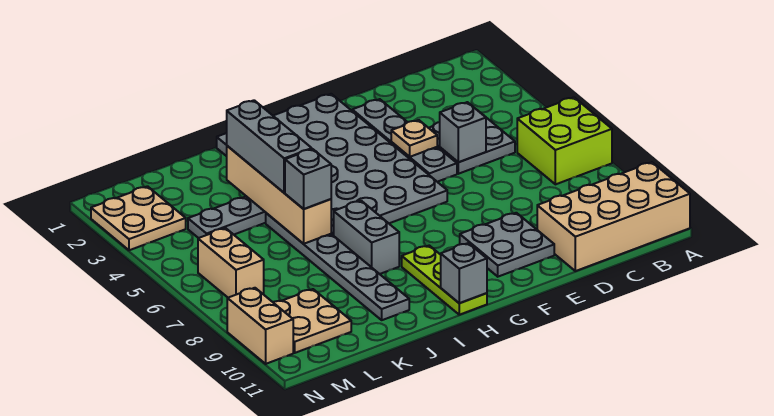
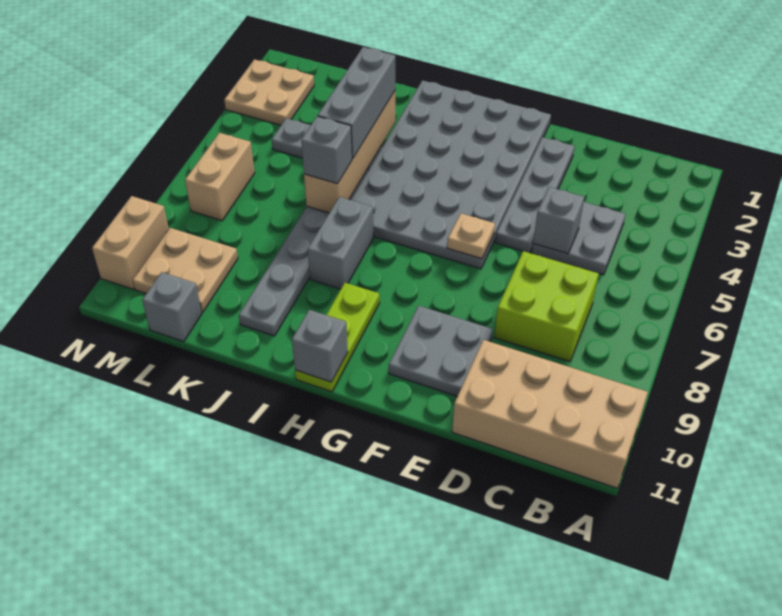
lime 2x2 brick [517,97,612,184] -> lime 2x2 brick moved to [494,251,599,361]
tan 1x1 plate [391,120,437,157] -> tan 1x1 plate moved to [447,213,495,259]
none -> grey 1x1 brick [142,272,202,341]

